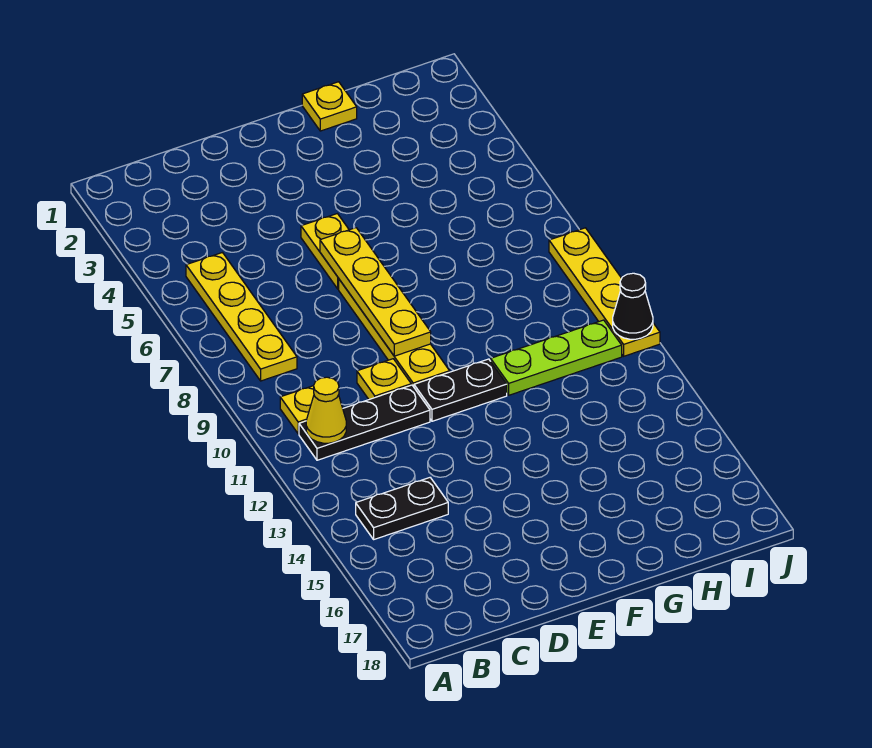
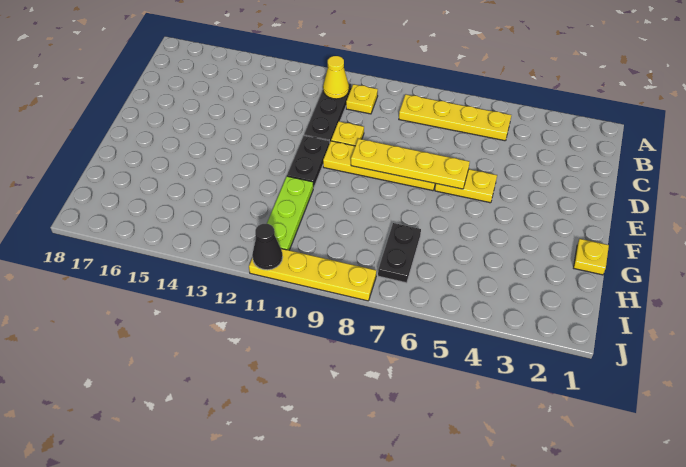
black 1x2 plate [356,478,448,539] -> black 1x2 plate moved to [378,223,421,283]

